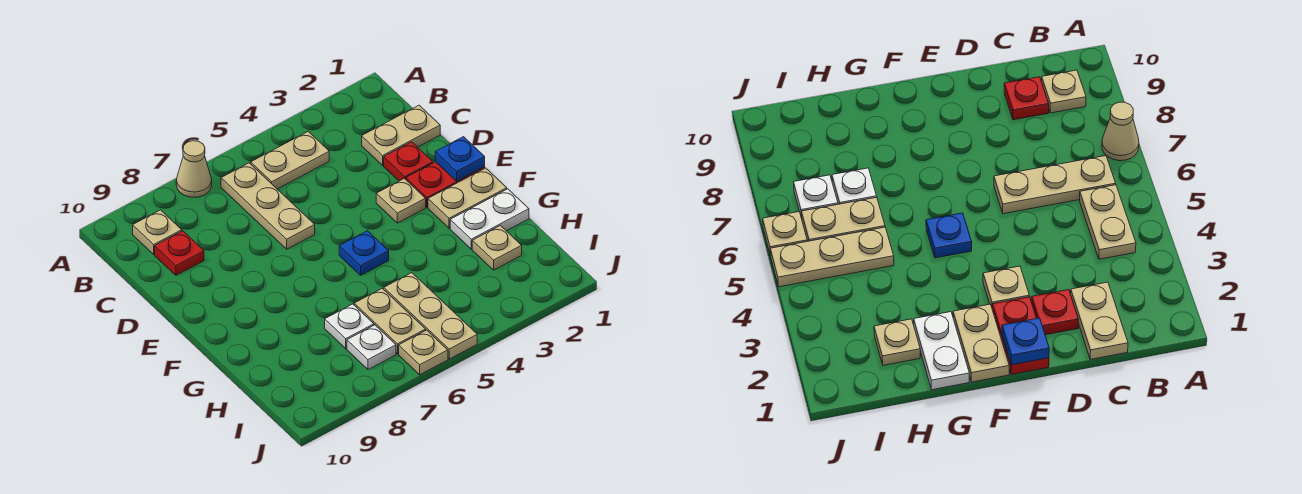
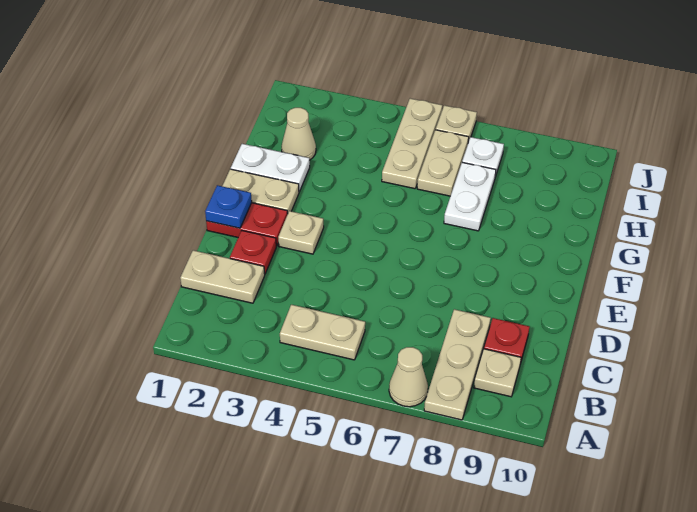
tan 1x3 plate [221,163,315,249] -> tan 1x3 plate moved to [424,309,491,420]
blue 1x1 plate [339,231,389,275] -> none
tan 1x1 plate [472,226,522,270] -> tan 1x1 cone [282,108,316,160]
white 1x1 plate [325,304,374,349] -> white 1x2 plate [444,162,496,231]

